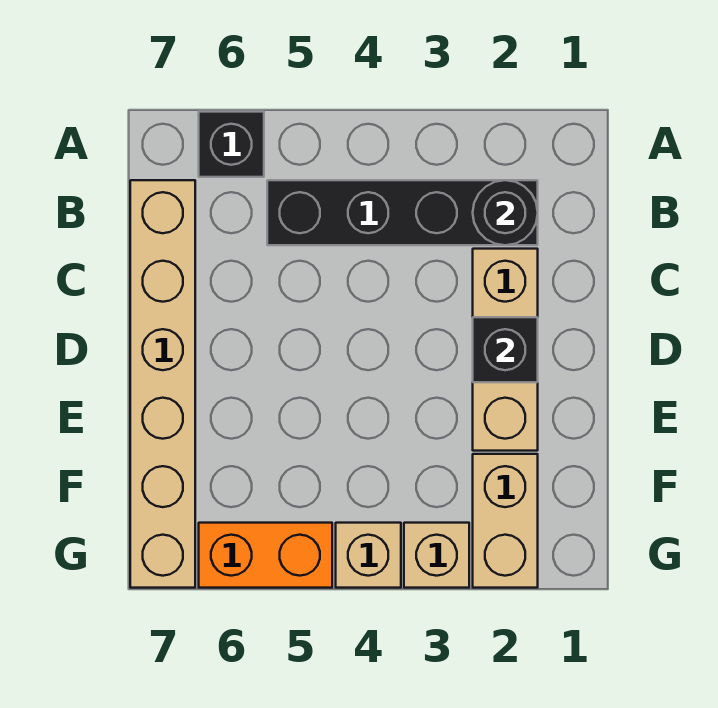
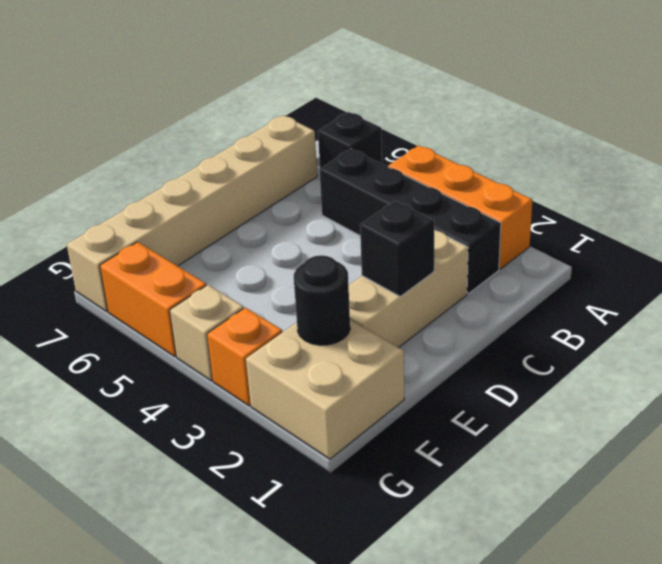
none -> orange 1x3 brick [388,145,532,269]
black 1x1 round brick [473,180,538,245] -> black 1x1 round brick moved to [294,255,350,345]
tan 1x2 brick [473,454,538,588] -> tan 2x2 brick [246,320,404,459]
tan 1x1 brick [404,523,469,588] -> orange 1x1 brick [207,307,282,406]

